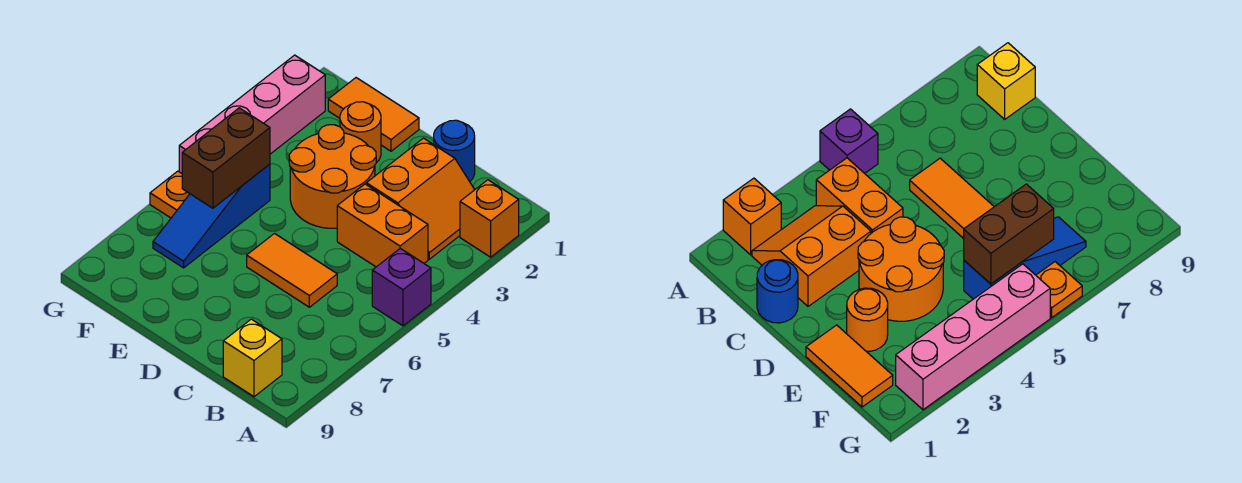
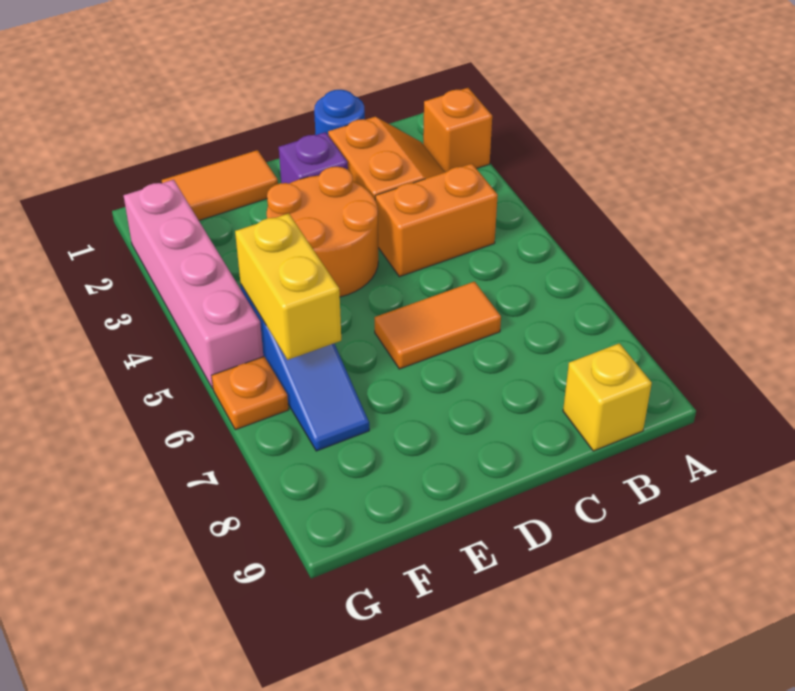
purple 1x1 brick [372,248,431,326] -> purple 1x1 brick moved to [279,132,348,184]
orange 1x1 round brick [340,102,381,163] -> none
brown 1x2 brick [182,108,270,208] -> yellow 1x2 brick [235,213,341,360]

